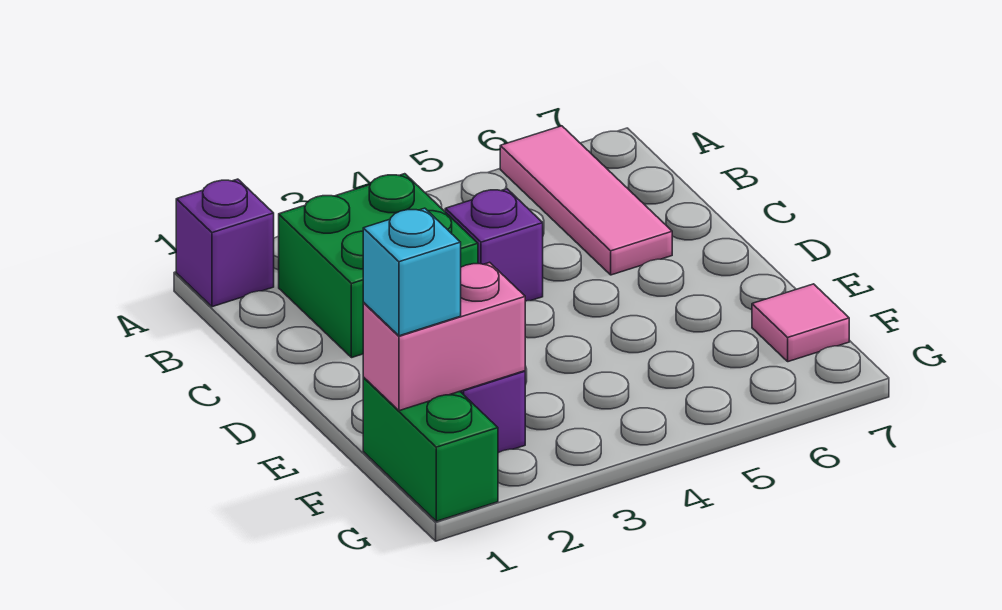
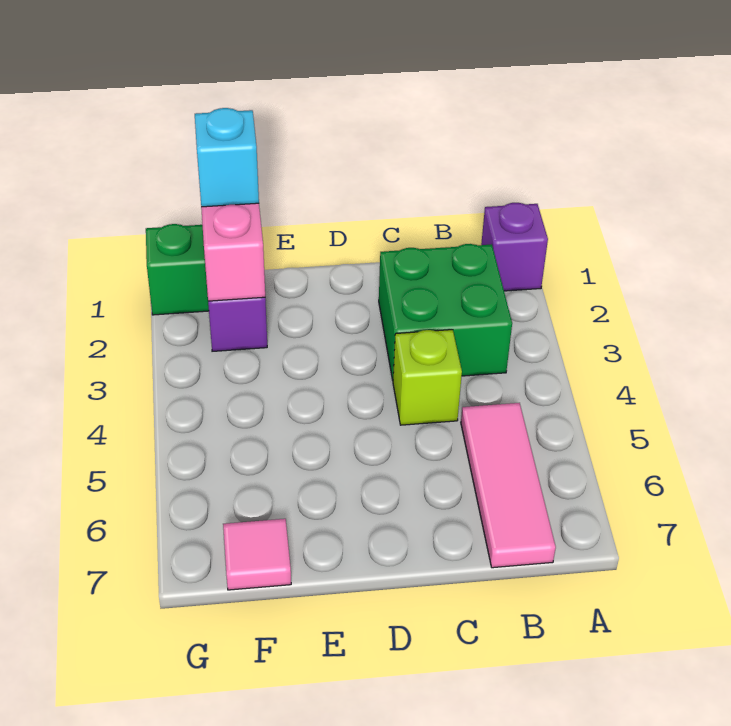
pink 1x3 tile [500,126,672,275] -> pink 1x3 tile turned to [461,403,556,568]
purple 1x1 brick [445,189,543,301] -> lime 1x1 brick [393,330,462,425]

